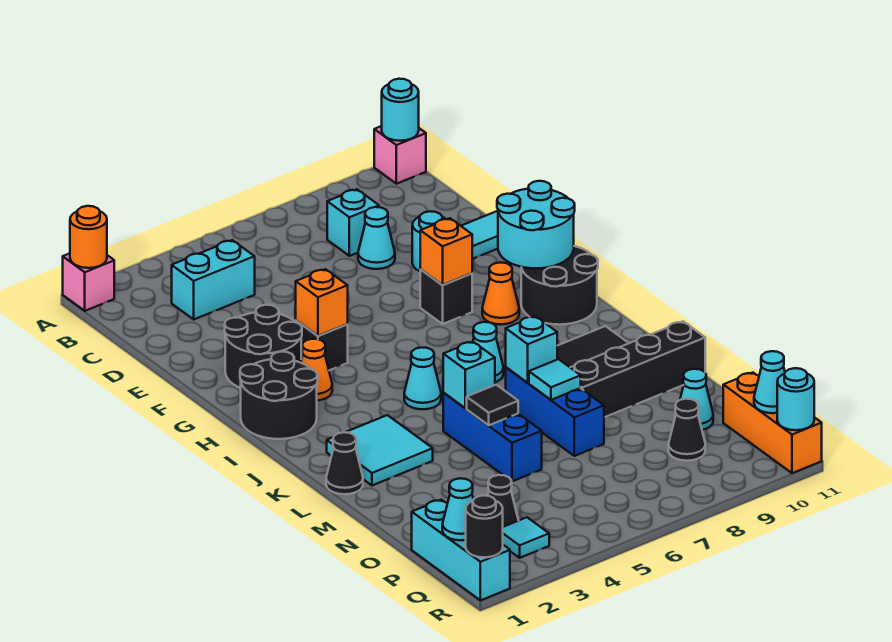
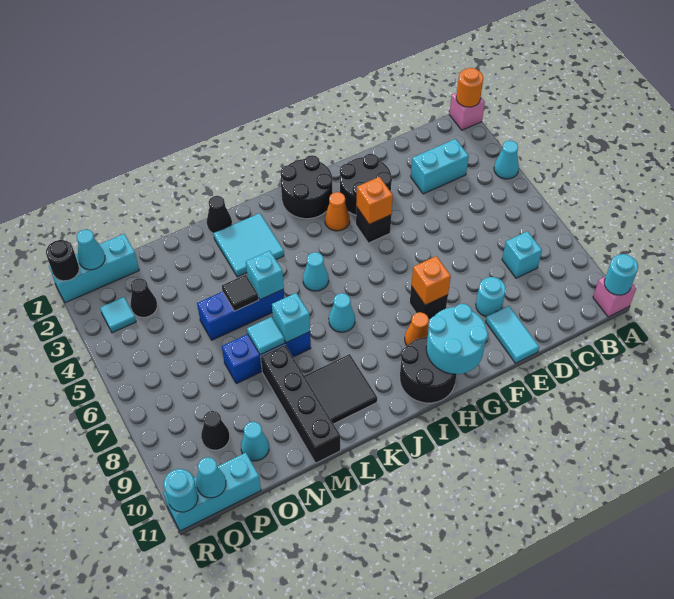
cyan 1x2 brick [172,240,255,319] -> cyan 1x2 brick turned to [411,139,469,194]
cyan 1x1 cone [358,207,395,269] -> cyan 1x1 cone moved to [494,141,519,179]
orange 1x3 brick [723,373,822,473] -> cyan 1x3 brick [164,453,261,531]

